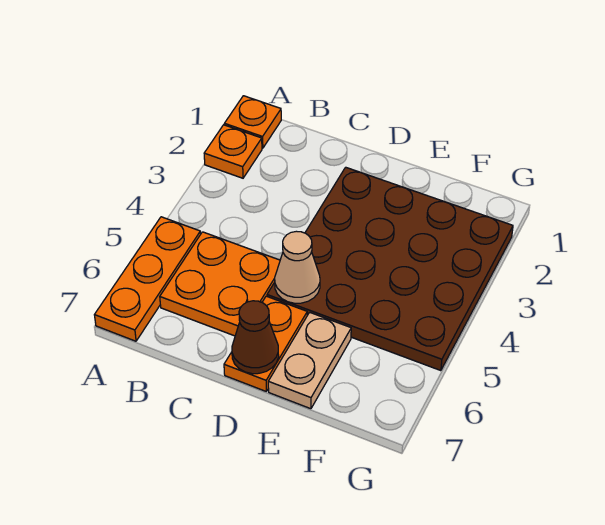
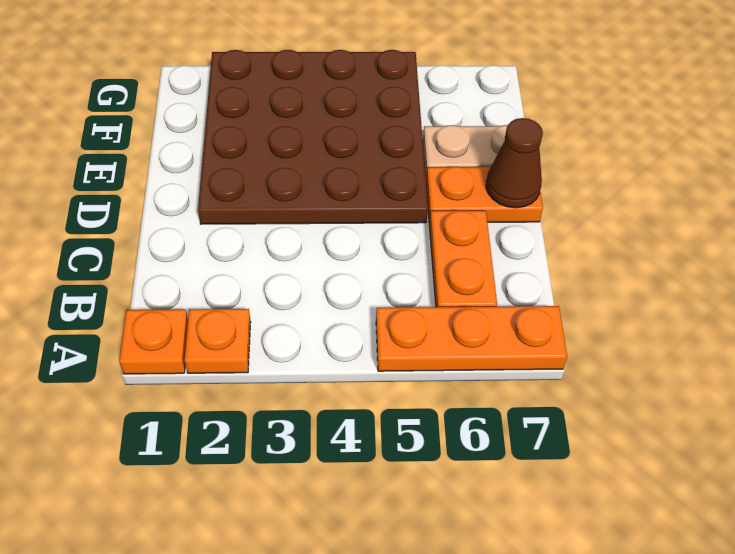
orange 2x2 plate [160,232,280,336] -> orange 1x2 plate [429,211,497,307]
tan 1x1 cone [275,231,320,303] -> none

